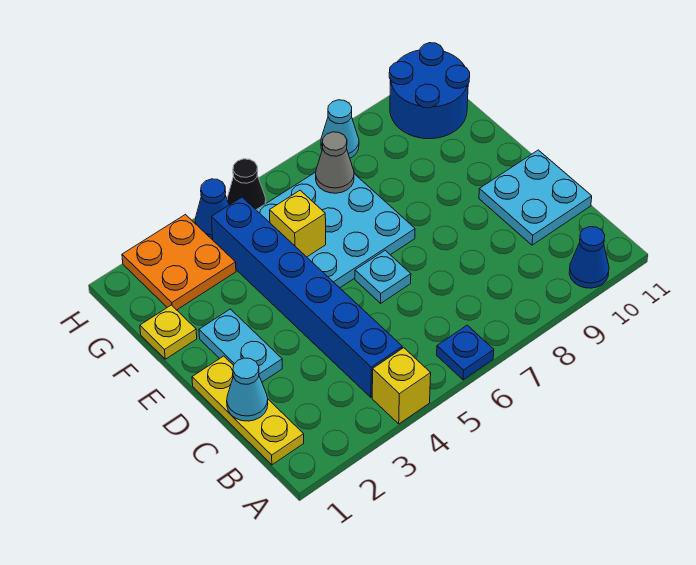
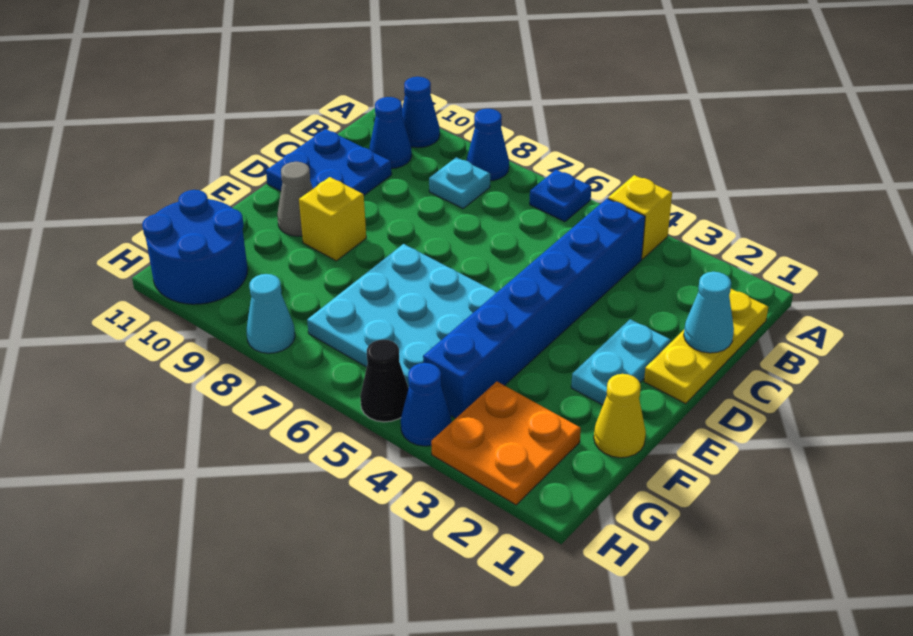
none -> blue 1x1 cone [466,109,509,181]
none -> blue 1x1 cone [369,97,412,169]
cyan 2x2 plate [479,150,592,245] -> blue 2x2 plate [266,129,392,195]
cyan 1x1 plate [355,250,411,303] -> cyan 1x1 plate moved to [429,157,490,208]
yellow 1x1 plate [140,305,197,359] -> yellow 1x1 cone [594,374,646,458]
yellow 1x1 brick [270,190,326,257] -> yellow 1x1 brick moved to [299,177,366,261]
grey 1x1 cone [316,132,354,193] -> grey 1x1 cone moved to [277,162,313,236]

